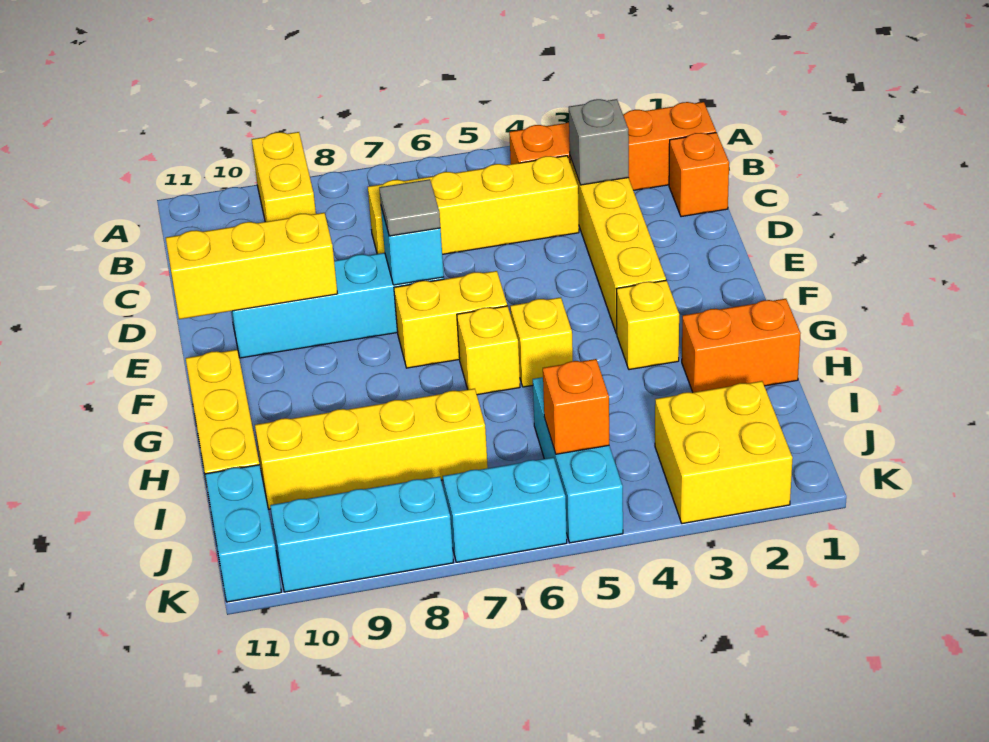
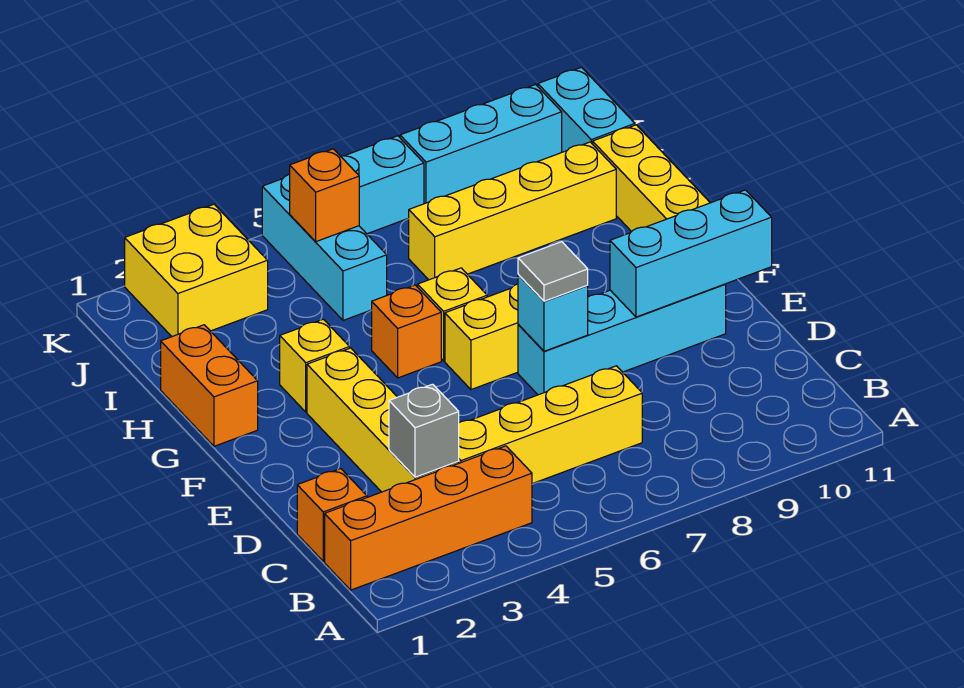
yellow 1x2 brick [252,132,316,222] -> none
yellow 1x3 brick [166,213,337,319] -> cyan 1x3 brick [610,190,772,317]
yellow 1x1 brick [510,297,573,387] -> orange 1x1 brick [372,285,441,378]
orange 1x2 brick [682,299,801,392] -> orange 1x2 brick turned to [161,325,258,446]

